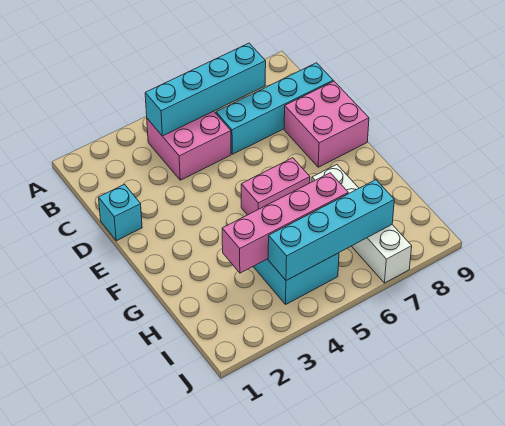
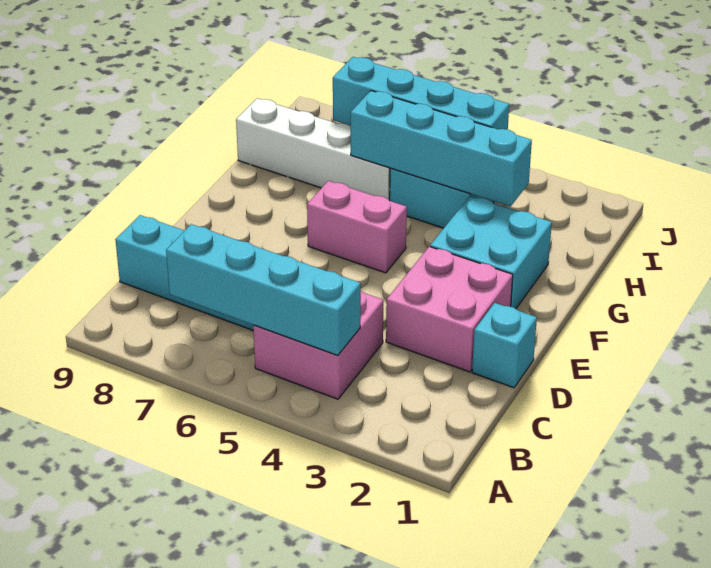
pink 2x2 brick [284,81,369,167] -> pink 2x2 brick moved to [386,246,513,372]
none -> cyan 2x2 brick [430,196,552,309]
white 1x4 brick [312,165,412,283] -> white 1x4 brick turned to [236,98,390,201]
pink 1x4 brick [222,173,348,273] -> cyan 1x4 brick [351,91,532,207]

